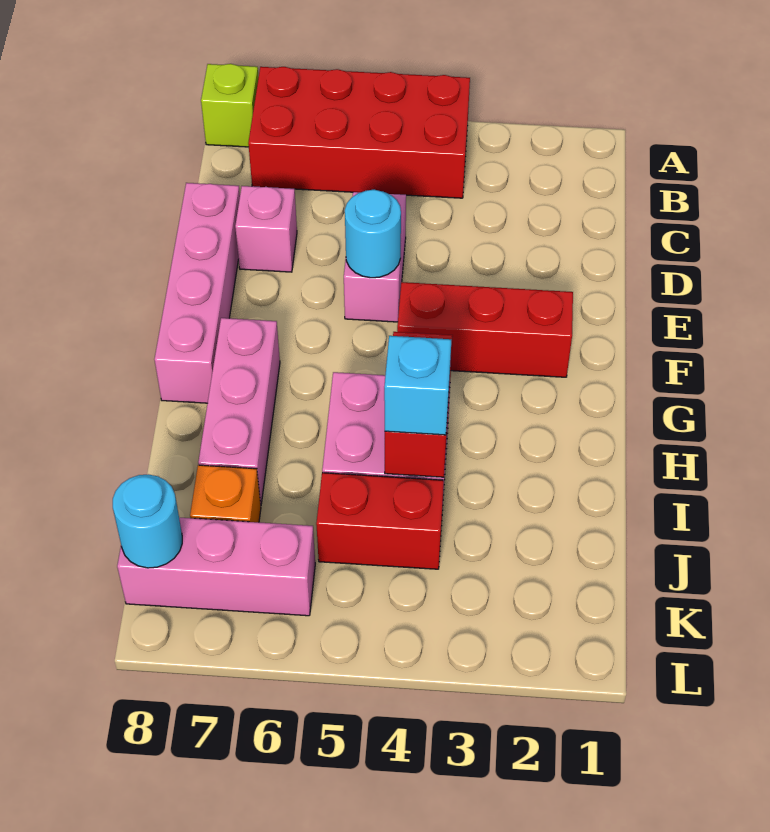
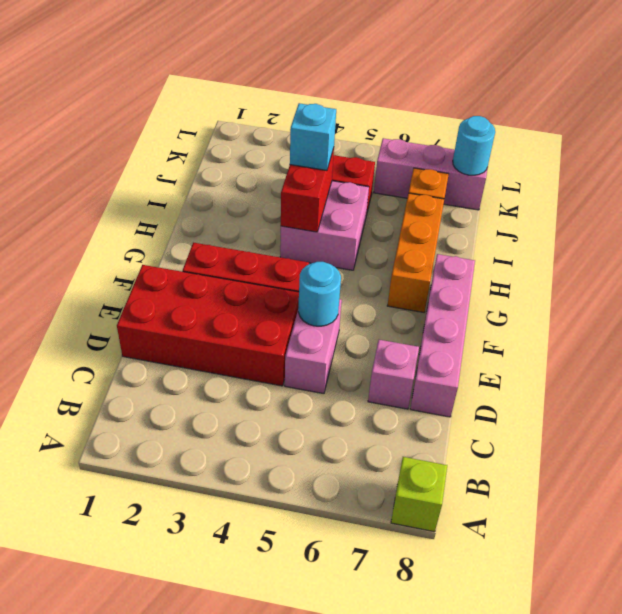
red 2x4 brick [248,67,470,198] -> red 2x4 brick moved to [117,265,299,386]
pink 1x3 brick [198,318,280,504] -> orange 1x3 brick [387,193,444,312]

